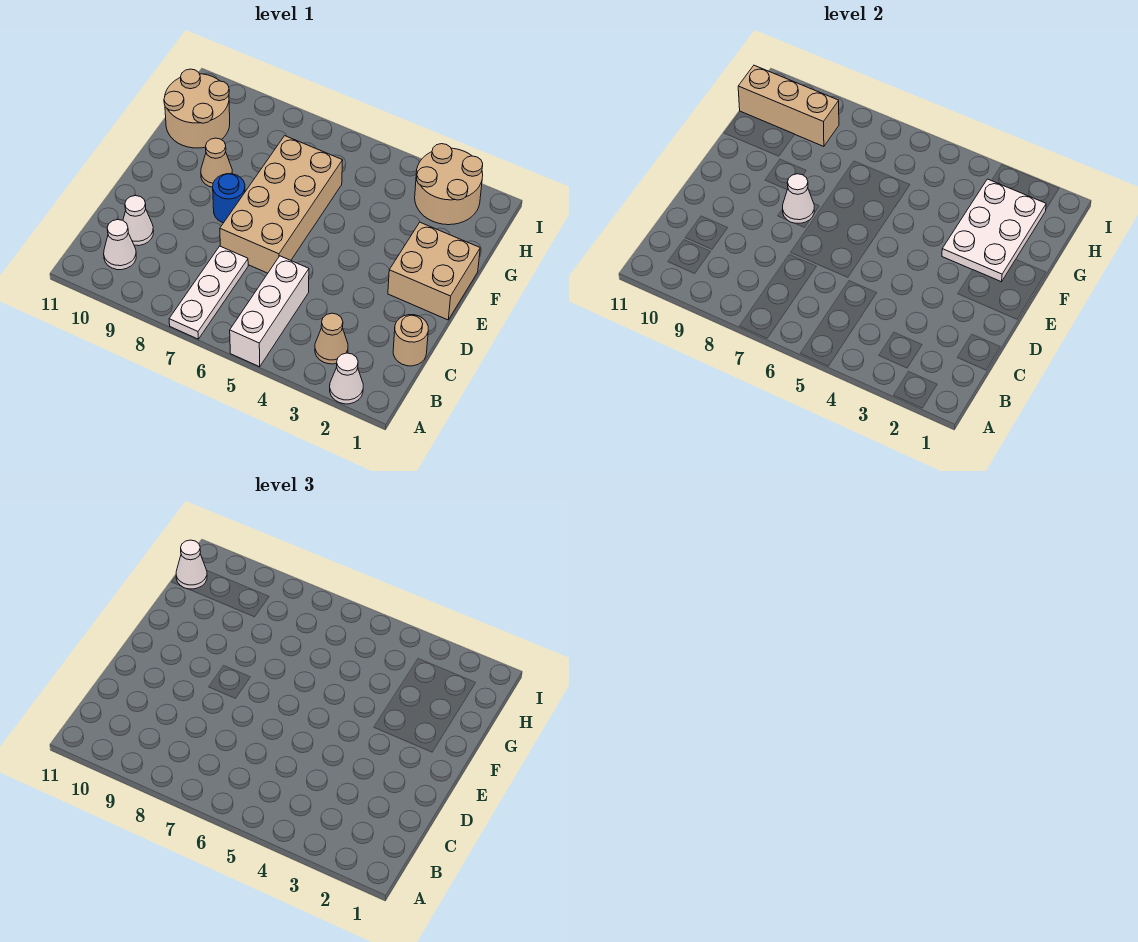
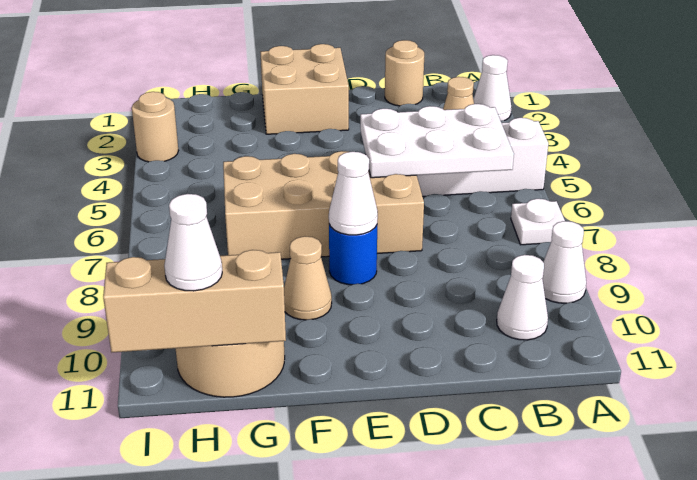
white 1x3 plate [169,246,248,339] -> white 1x1 plate [511,199,565,245]
white 1x1 cone [123,196,154,246] -> white 1x1 cone moved to [542,221,586,303]
white 2x3 plate [942,179,1046,282] -> white 2x3 plate moved to [360,104,514,178]
tan 2x2 round brick [415,144,483,225] -> tan 1x1 round brick [132,92,178,162]
tan 1x3 brick [738,65,839,146] -> tan 1x3 brick turned to [103,250,286,352]

